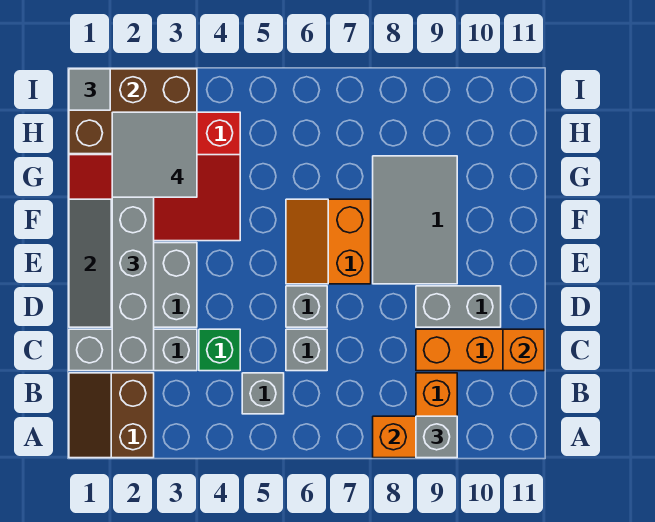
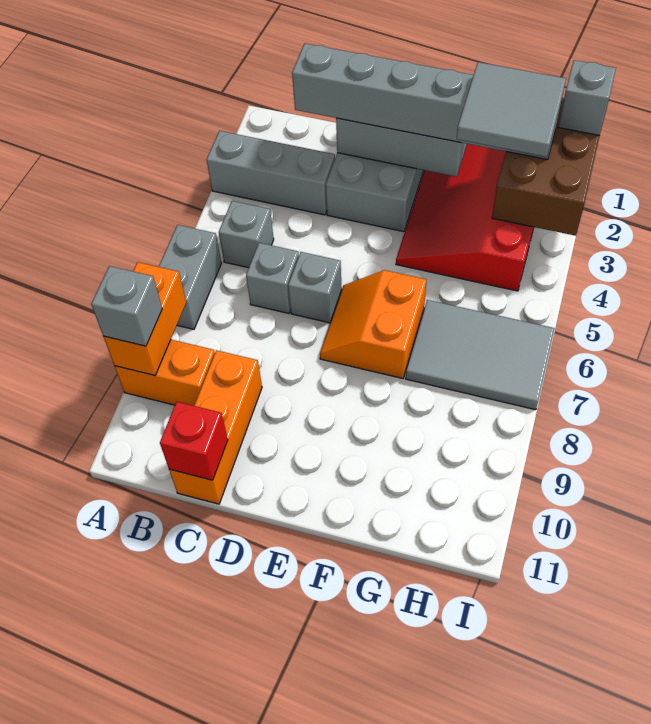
brown 2x2 slope [69,373,154,458] -> none
grey 1x3 brick [69,329,197,371] -> grey 1x3 brick turned to [207,131,335,215]
green 1x1 brick [199,329,240,371] -> none
orange 1x1 brick [503,329,544,371] -> red 1x1 brick [160,402,228,480]
grey 1x2 brick [416,286,501,327] -> grey 1x2 brick moved to [159,225,221,329]
orange 2x2 slope [286,199,371,284] -> orange 2x2 slope turned to [320,270,426,378]
grey 2x3 tile [373,156,457,284] -> grey 2x3 tile moved to [406,300,555,410]
grey 1x1 tile [69,69,110,110] -> grey 1x1 brick [558,60,616,136]

